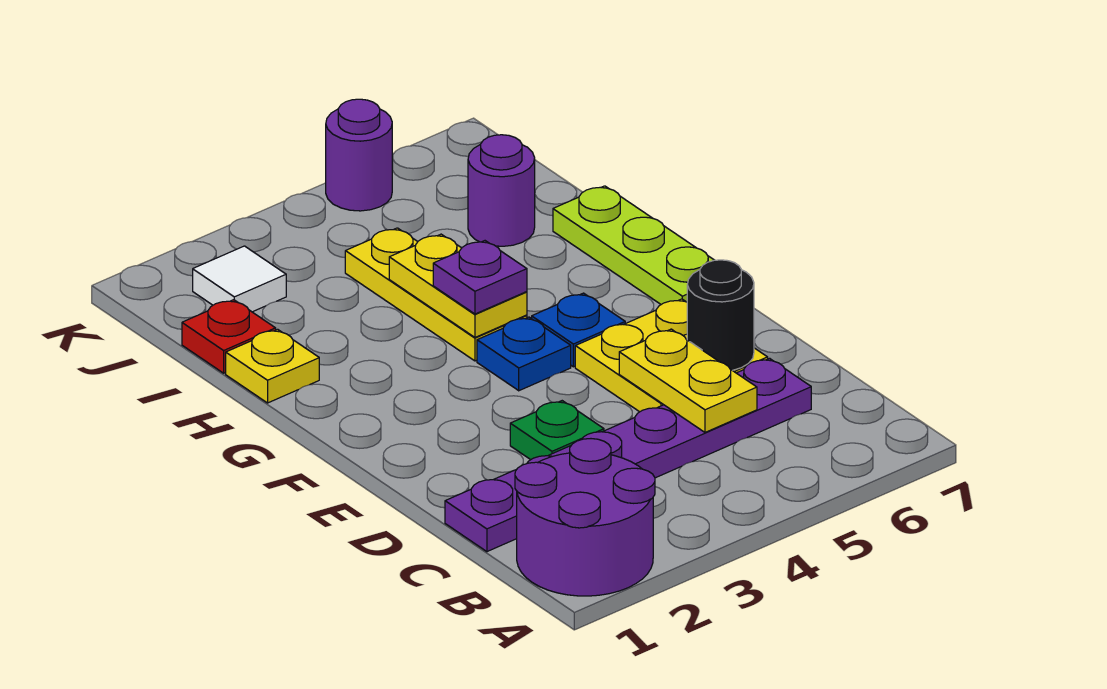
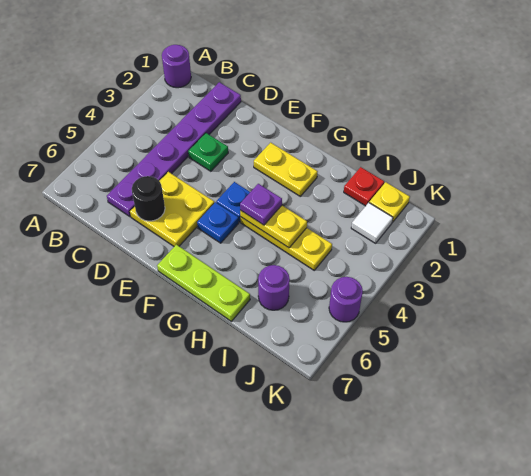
purple 2x2 round brick [515,439,655,596] -> purple 1x1 round brick [162,45,191,88]
yellow 1x2 plate [619,329,757,432] -> yellow 1x2 plate moved to [254,143,318,196]
yellow 1x1 plate [226,329,319,403] -> yellow 1x1 plate moved to [369,182,410,222]

